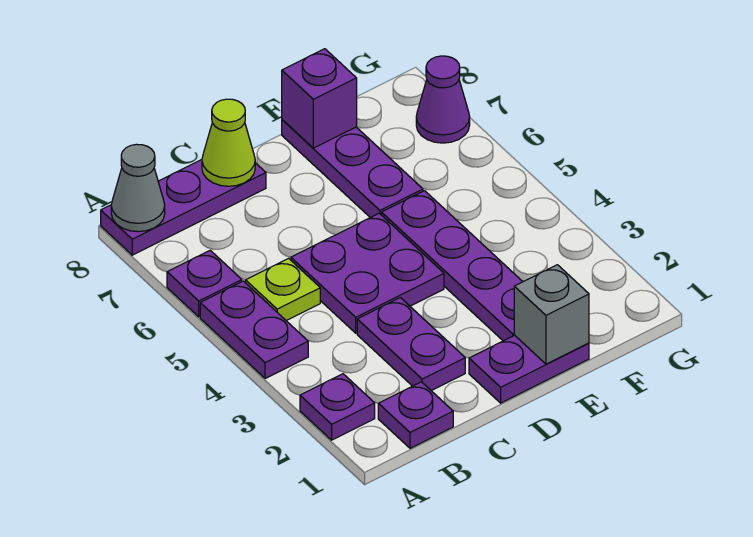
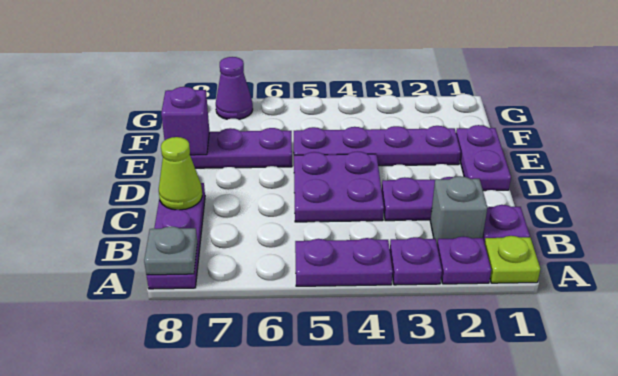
purple 1x1 plate [167,250,242,317] -> purple 1x1 plate moved to [390,237,442,285]
grey 1x1 cone [111,144,165,232] -> grey 1x1 plate [144,226,197,275]
lime 1x1 plate [246,258,320,321] -> lime 1x1 plate moved to [485,236,540,283]
grey 1x1 brick [514,265,589,364] -> grey 1x1 brick moved to [430,176,487,243]

